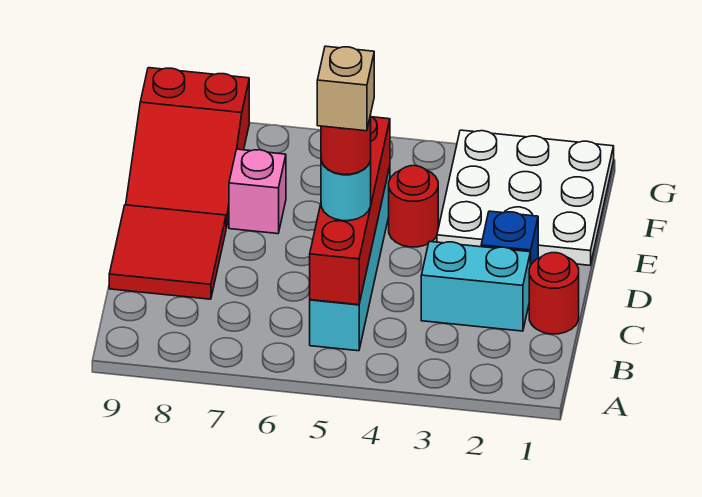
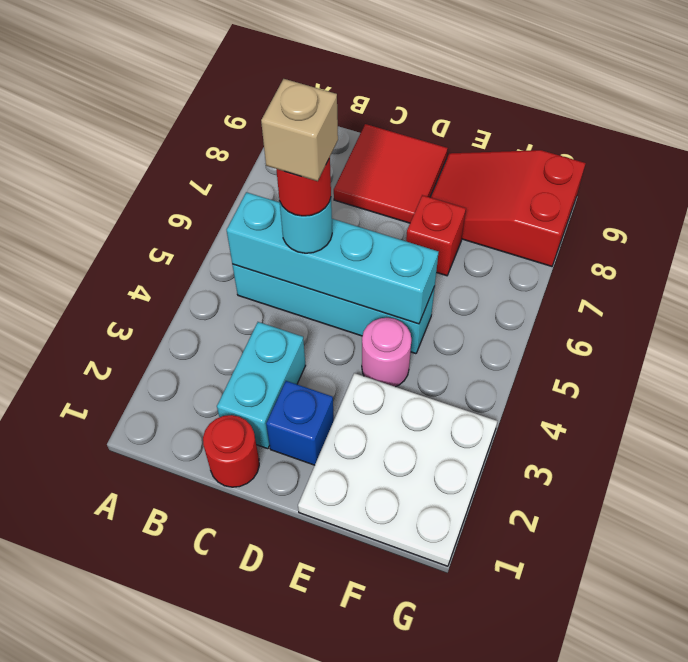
red 1x4 brick [310,117,390,305] -> cyan 1x4 brick [227,192,438,324]
red 1x1 round brick [389,166,438,247] -> pink 1x1 round brick [362,318,411,387]
pink 1x1 brick [229,149,286,234] -> red 1x1 brick [406,195,466,276]

